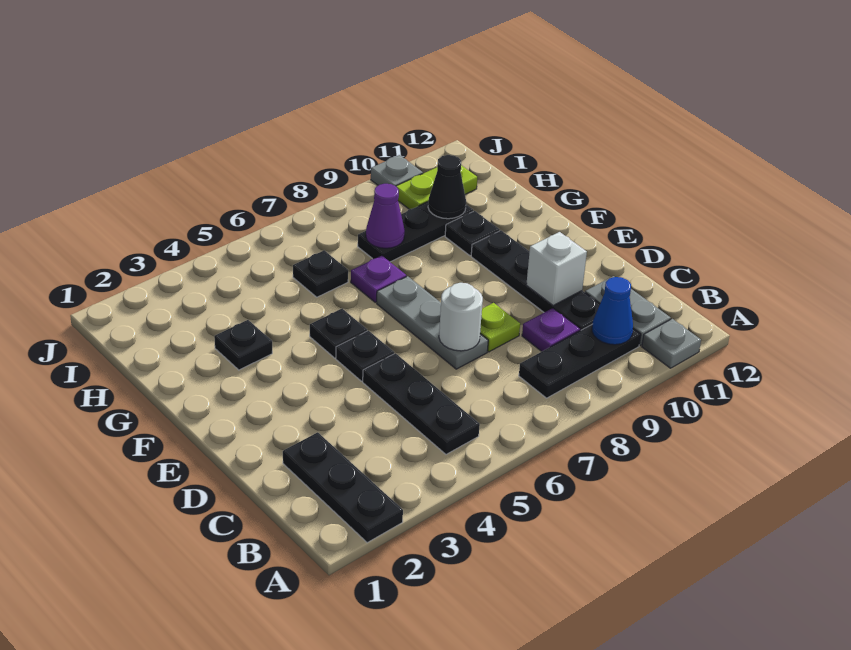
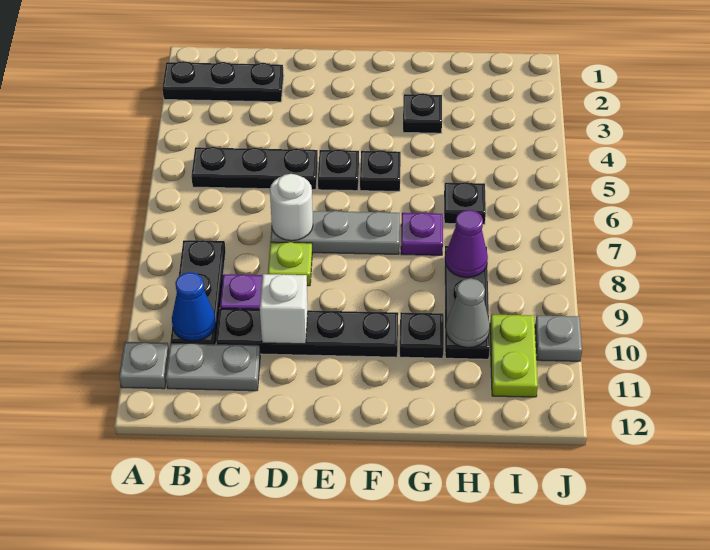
black 1x1 cone [428,155,466,219] -> grey 1x1 cone [446,278,490,347]

